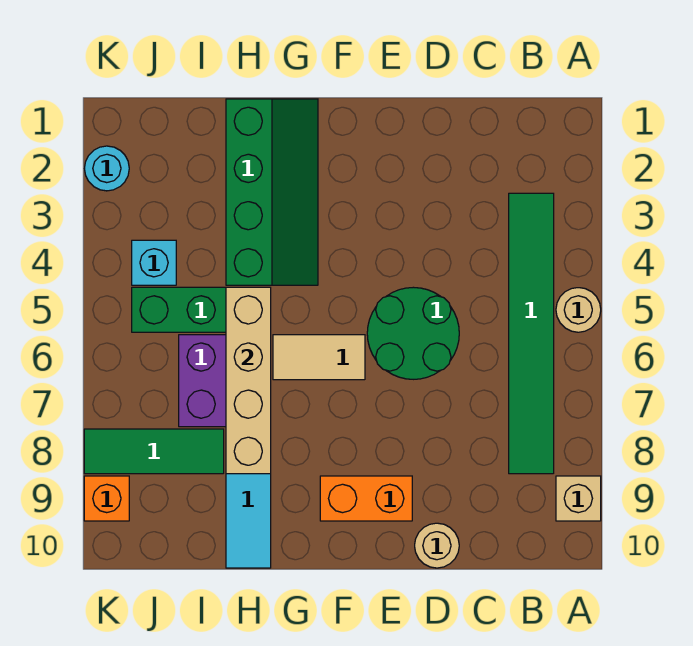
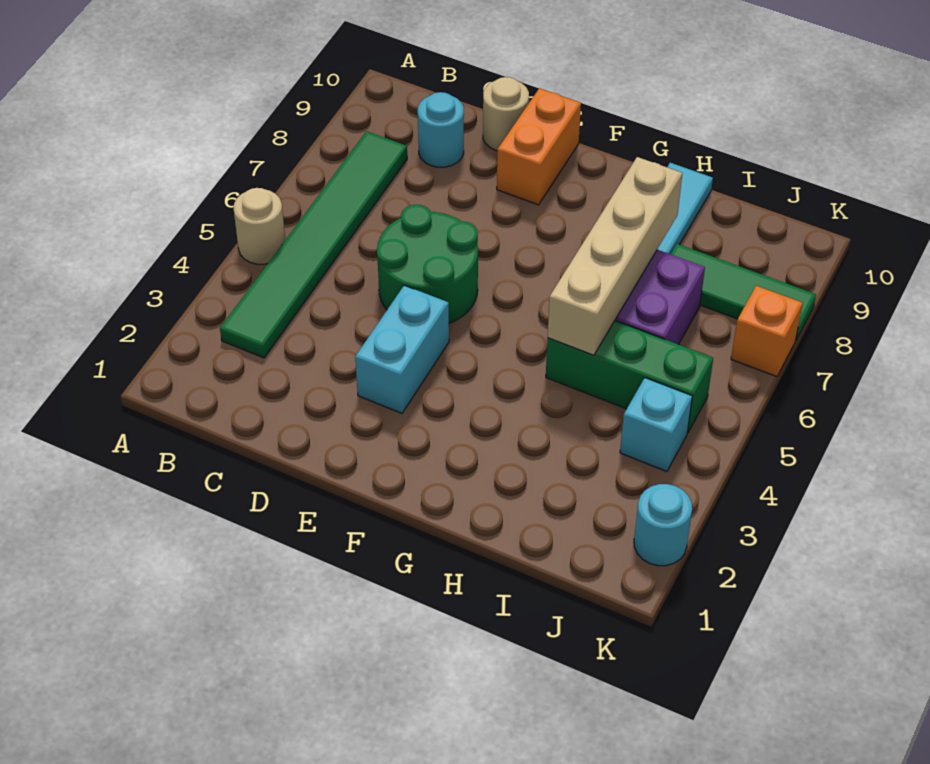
tan 1x1 brick [556,476,601,521] -> none
none -> cyan 1x1 round brick [418,92,464,167]
none -> cyan 1x2 brick [355,285,449,413]
orange 1x2 brick [320,476,412,521] -> orange 1x2 brick turned to [497,88,581,205]
tan 1x2 tile [273,335,365,380] -> none
green 2x4 slope [226,99,318,285] -> none
orange 1x1 brick [84,476,129,521] -> orange 1x1 brick moved to [731,286,803,377]

